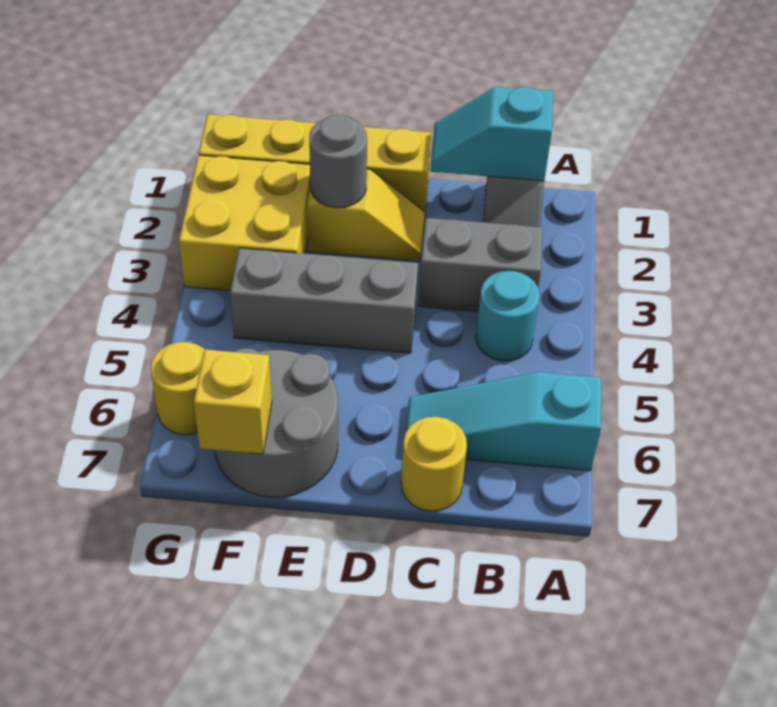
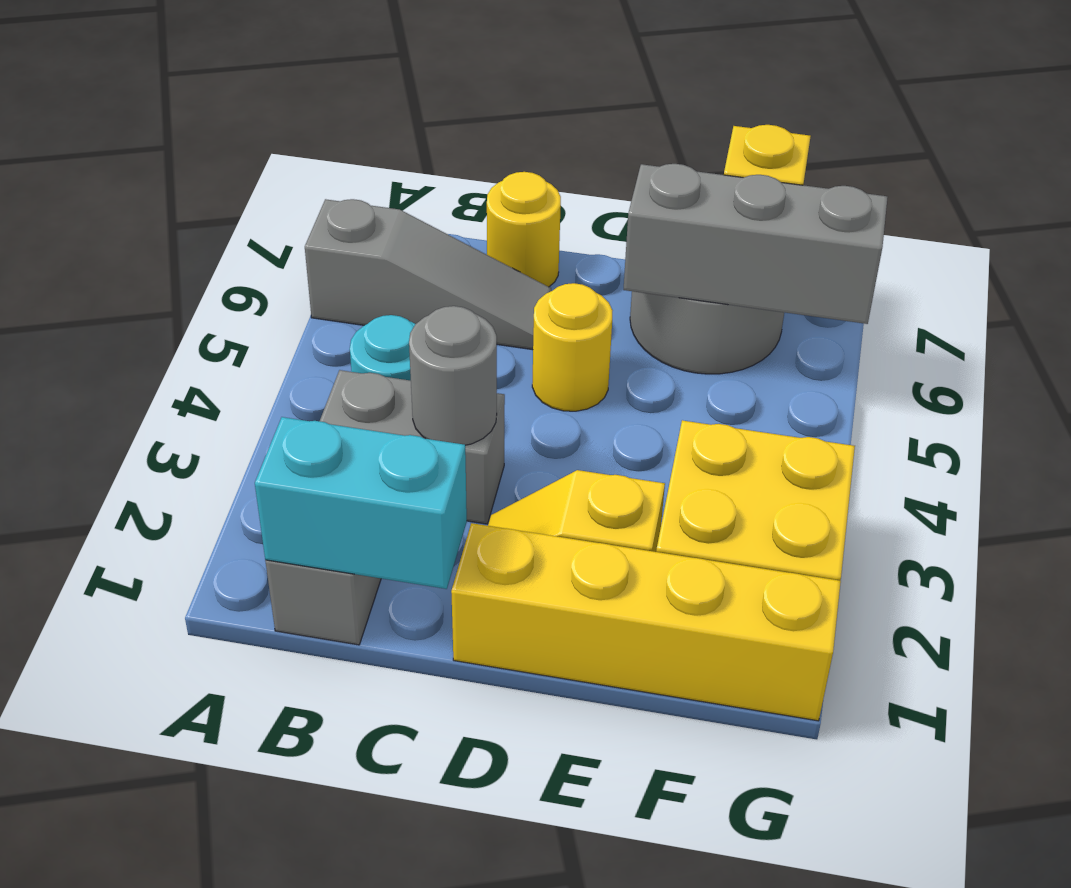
cyan 1x3 slope [406,372,601,471] -> grey 1x3 slope [305,199,551,350]
cyan 1x2 slope [430,86,553,181] -> cyan 1x2 brick [255,417,467,589]
grey 1x3 brick [230,248,418,353] -> grey 1x3 brick moved to [623,164,888,324]
grey 1x1 round brick [309,115,367,208] -> grey 1x1 round brick moved to [409,306,497,445]
yellow 1x1 round brick [151,342,204,435] -> yellow 1x1 round brick moved to [532,283,613,411]

